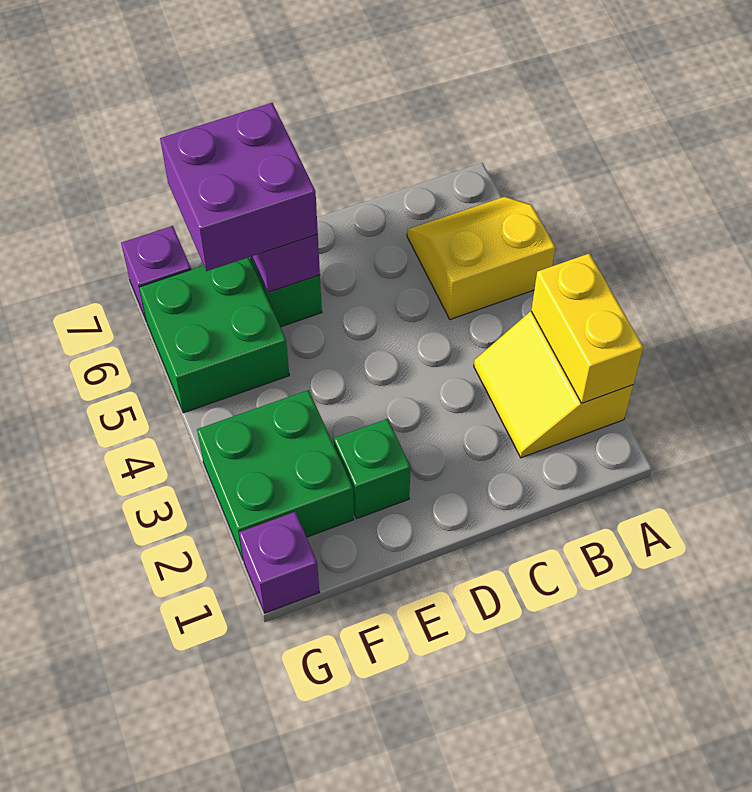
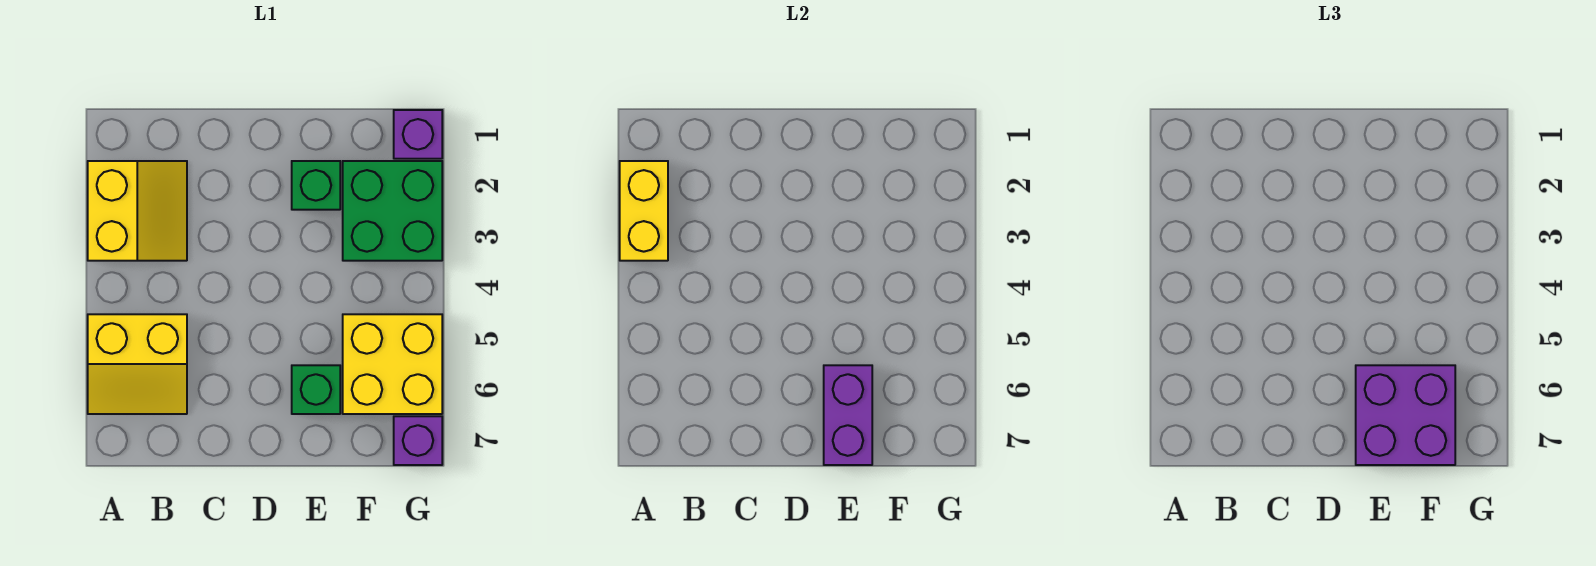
green 2x2 brick [139,257,289,413] -> yellow 2x2 brick [343,314,442,414]

